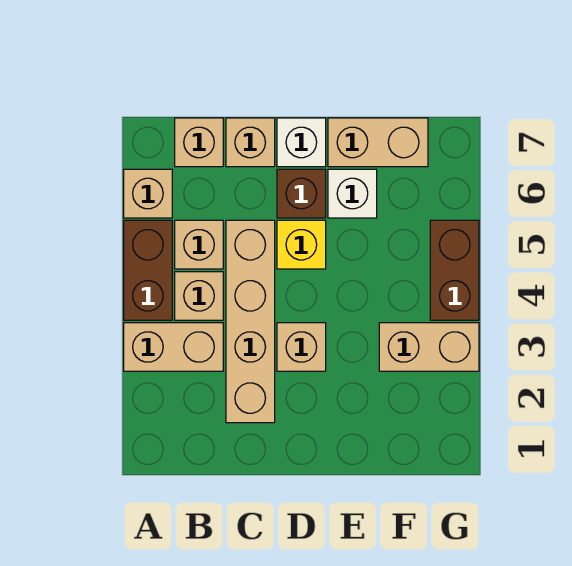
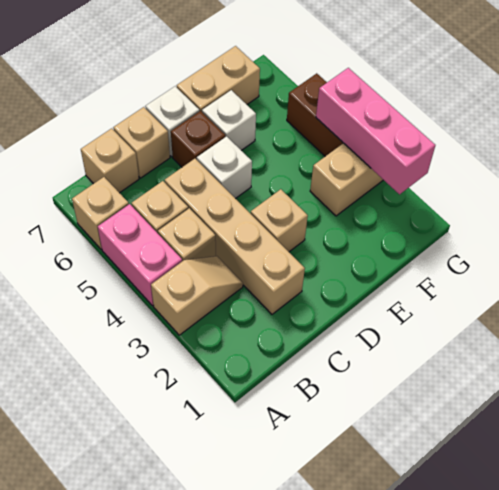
tan 1x2 brick [124,323,223,371] -> tan 1x2 slope [151,256,243,335]
brown 1x2 brick [124,220,172,320] -> pink 1x2 brick [98,204,182,306]
yellow 1x1 brick [277,220,326,269] -> white 1x1 brick [197,136,252,199]
none -> pink 1x3 brick [316,68,435,194]

